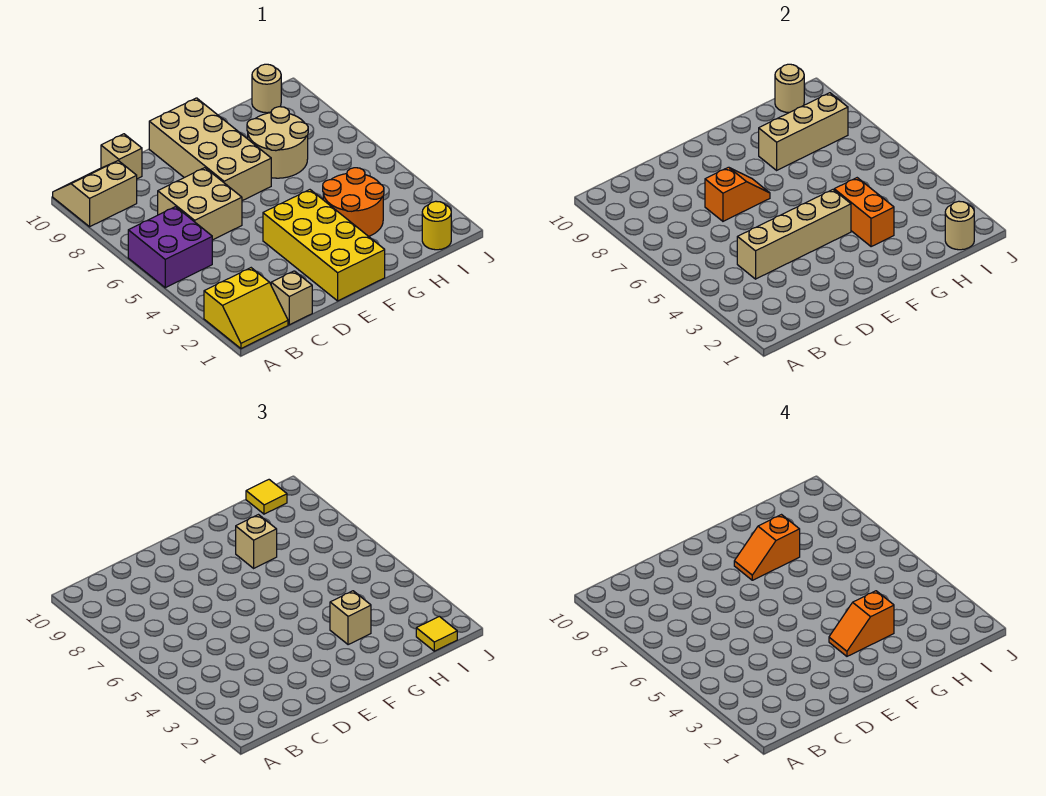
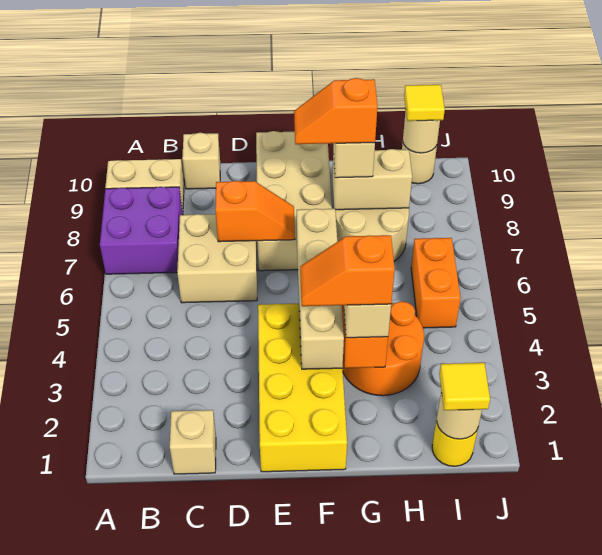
yellow 2x2 slope [204,268,288,349] -> none
purple 2x2 brick [128,207,212,288] -> purple 2x2 brick moved to [100,187,183,274]
tan 1x4 brick [737,190,851,279] -> tan 1x4 brick turned to [297,209,344,369]
tan 1x3 brick [759,93,848,170] -> tan 1x2 brick [332,149,412,210]
none -> orange 1x2 brick [411,238,461,328]

